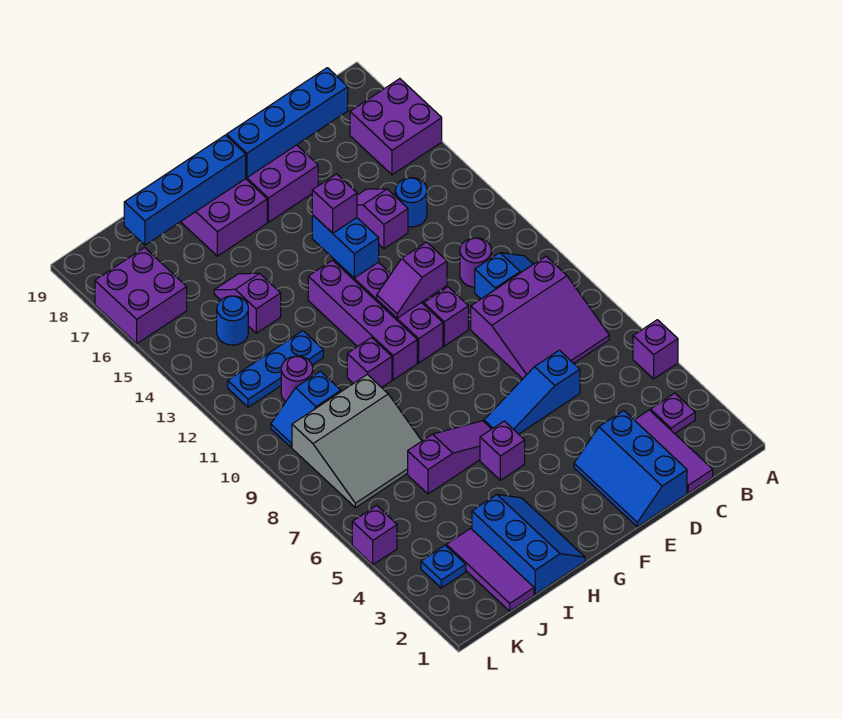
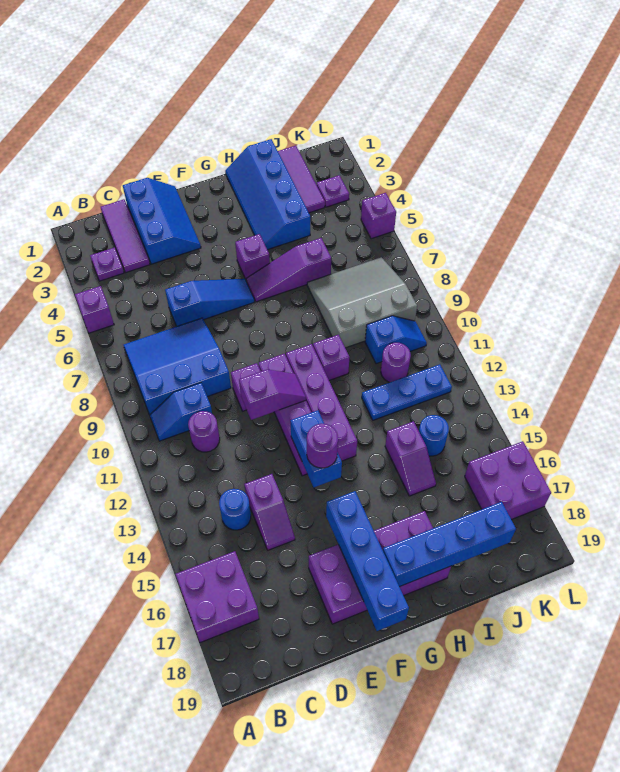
purple 3x3 slope [471,256,609,379] -> blue 3x3 slope [124,318,231,415]
blue 1x4 brick [227,68,348,177] -> blue 1x4 brick turned to [326,491,409,631]
purple 1x1 brick [312,174,357,233] -> purple 1x1 round brick [307,424,338,468]
blue 2x3 slope [472,495,585,594] -> blue 2x4 slope [225,139,310,250]
blue 1x1 plate [421,545,466,588] -> purple 1x1 plate [317,175,349,207]

